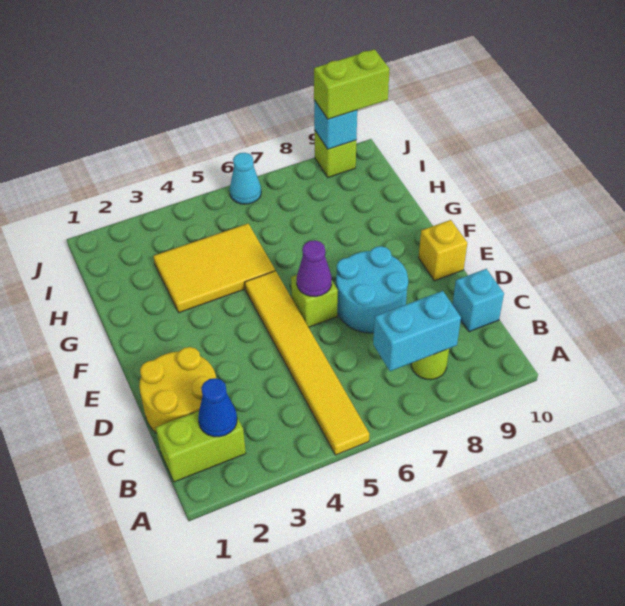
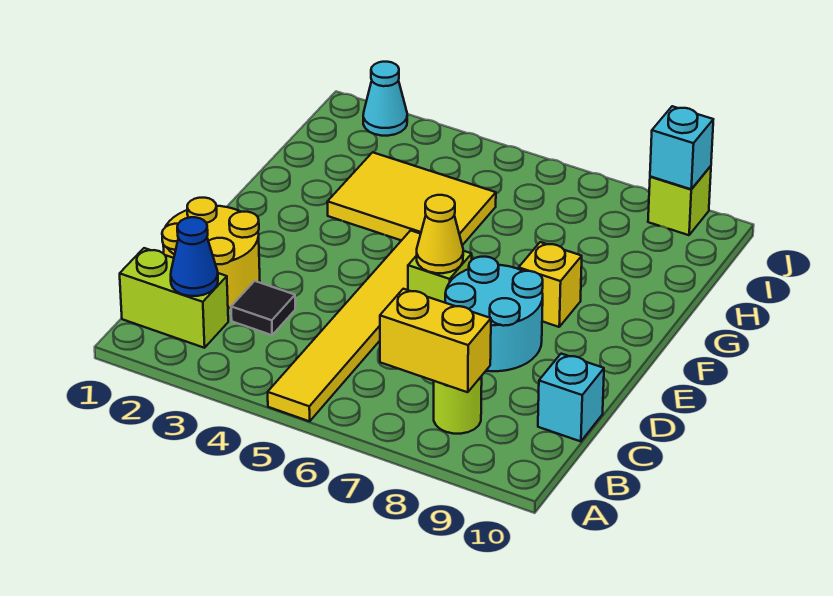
cyan 1x2 brick [373,291,461,371] -> yellow 1x2 brick [380,289,491,392]
none -> black 1x1 tile [231,281,295,335]
purple 1x1 cone [297,240,332,297] -> yellow 1x1 cone [417,195,463,273]
yellow 1x1 brick [419,220,467,281] -> yellow 1x1 brick moved to [519,242,582,327]
cyan 1x1 cone [230,153,261,204] -> cyan 1x1 cone moved to [363,62,407,136]
lime 1x2 brick [314,49,390,119] -> none

